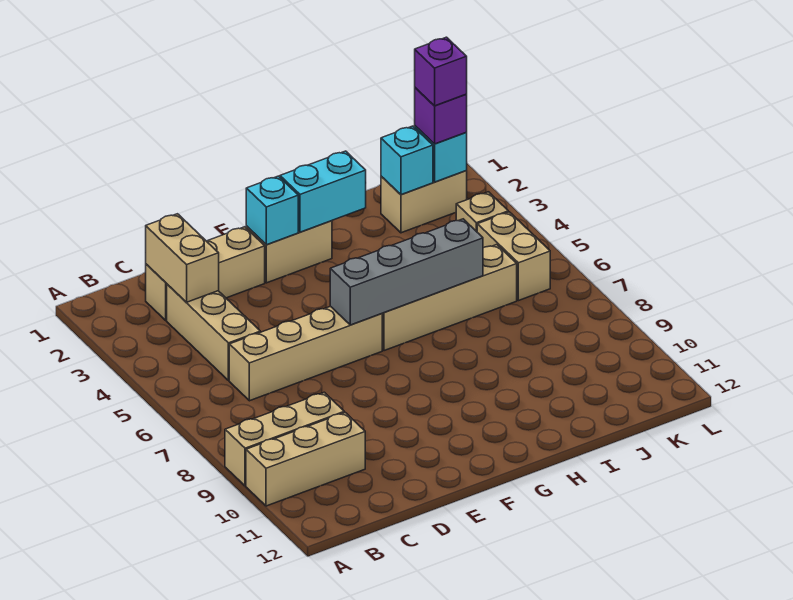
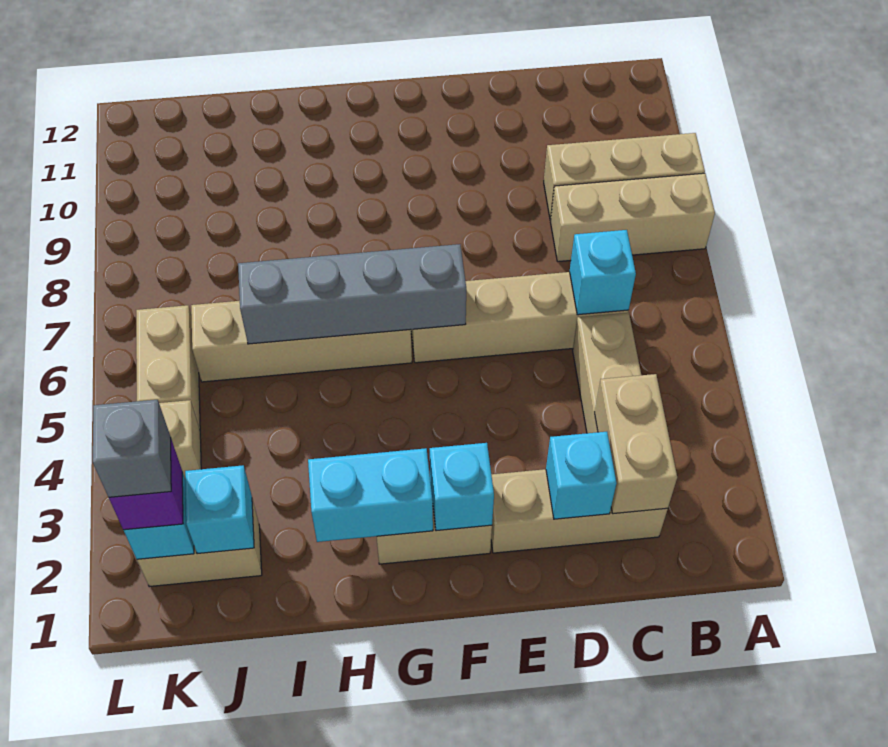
tan 1x3 brick [246,413,365,506] -> tan 1x3 brick moved to [550,173,715,262]
none -> cyan 1x1 brick [570,230,636,315]
none -> cyan 1x1 brick [546,432,617,519]
purple 1x1 brick [415,37,467,106] -> grey 1x1 brick [93,400,171,497]

